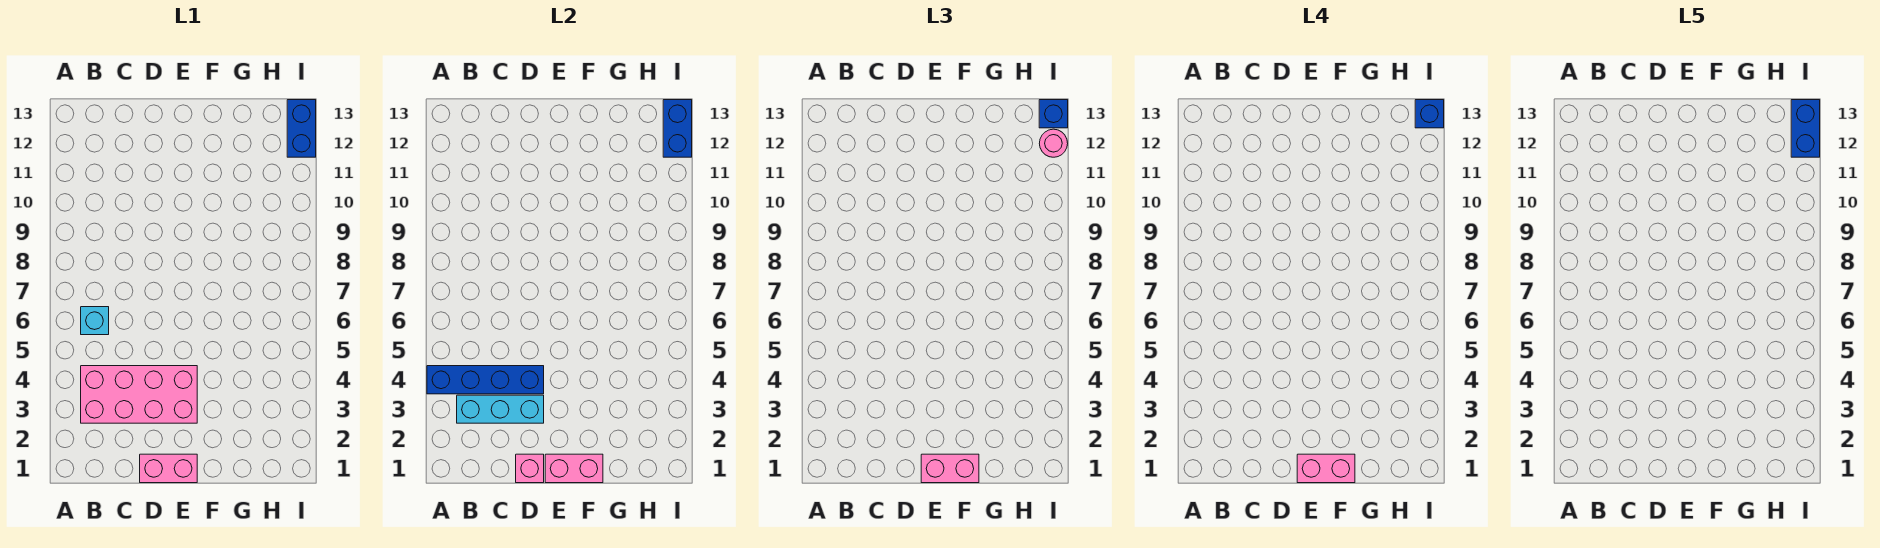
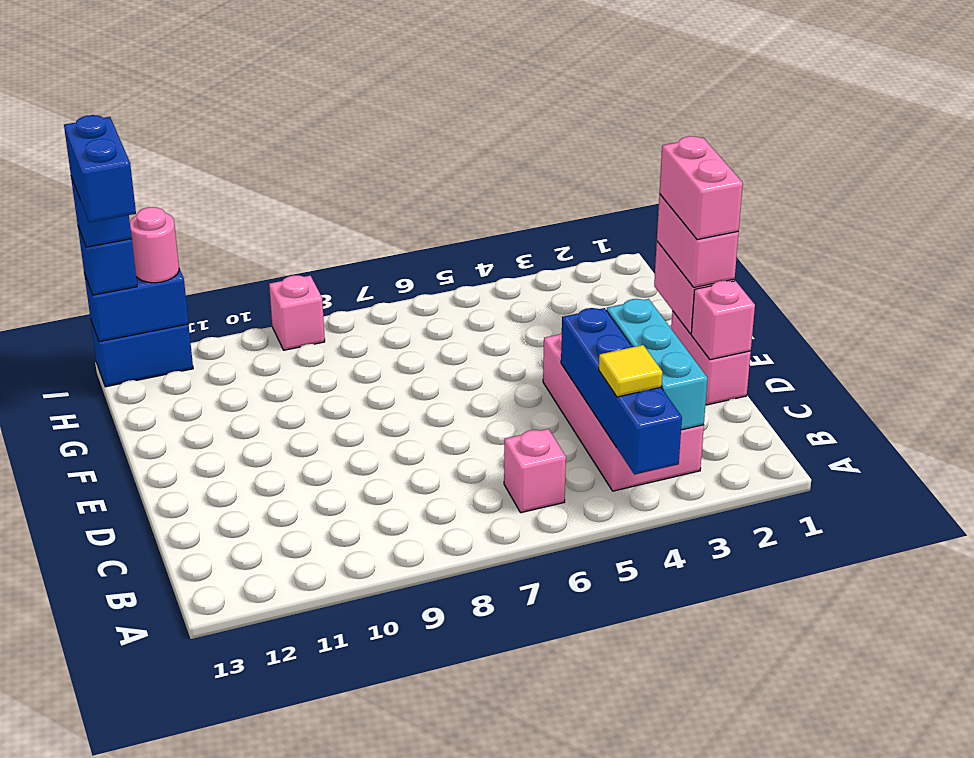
none -> yellow 1x1 tile [599,345,662,397]
cyan 1x1 brick [81,307,109,335] -> pink 1x1 brick [504,429,566,513]
none -> pink 1x1 brick [269,275,325,350]
blue 1x2 brick [1791,100,1820,157] -> blue 1x2 brick turned to [64,115,136,222]

